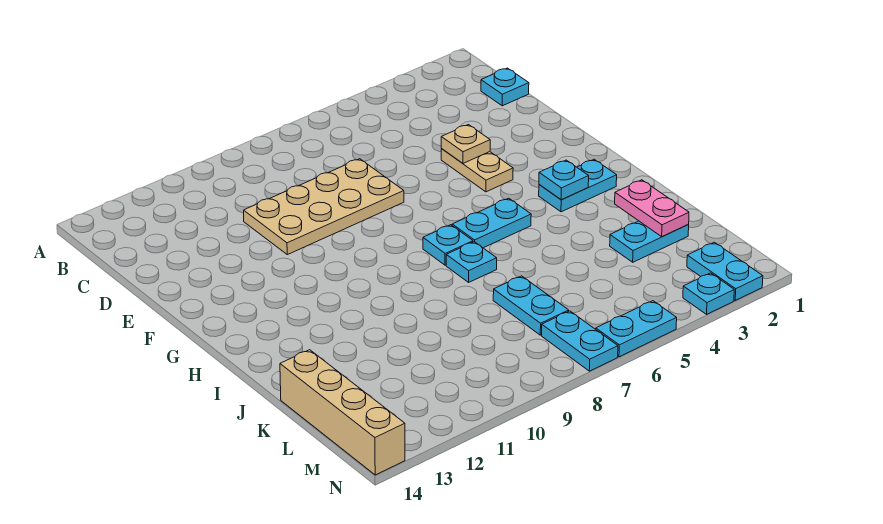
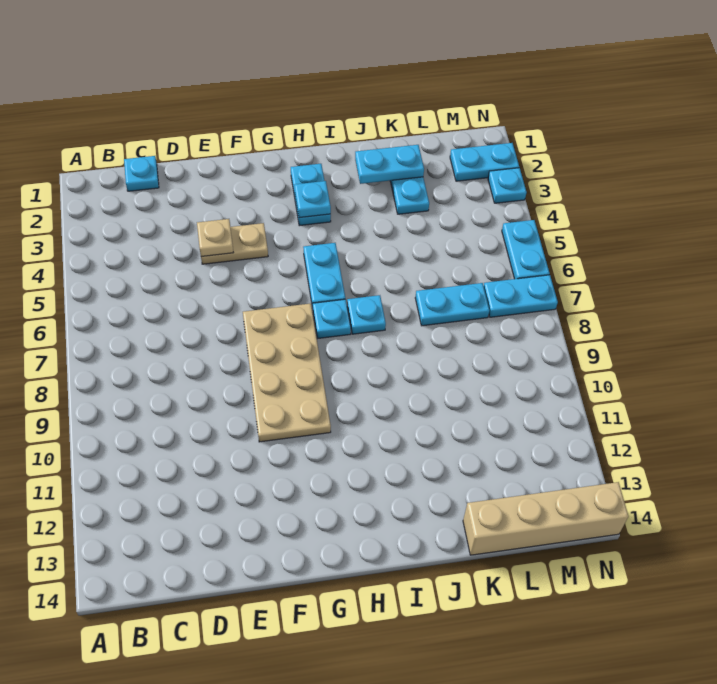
tan 2x4 plate [244,159,404,255] -> tan 2x4 plate moved to [243,303,331,442]
pink 1x2 plate [615,180,689,237] -> cyan 1x2 plate [355,145,424,184]

